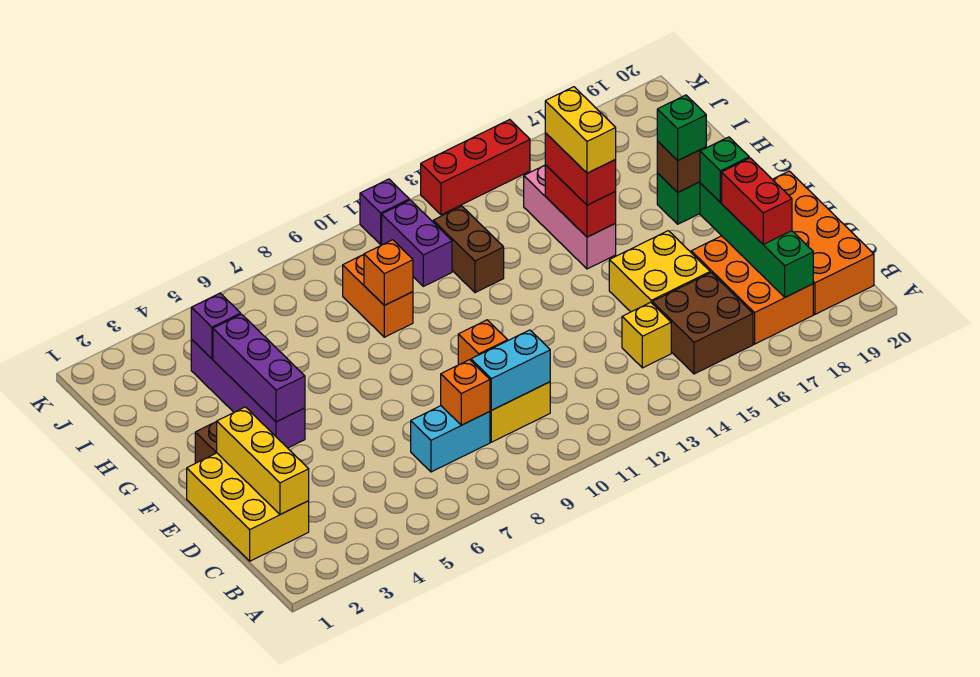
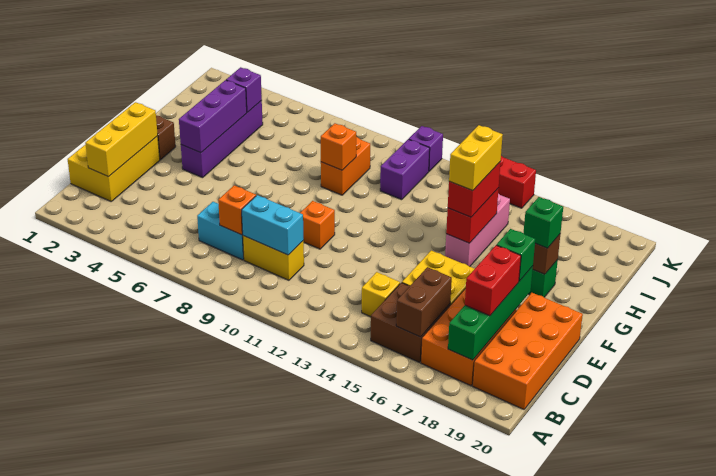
brown 1x2 brick [433,206,504,293] -> brown 1x2 brick moved to [396,267,452,337]

